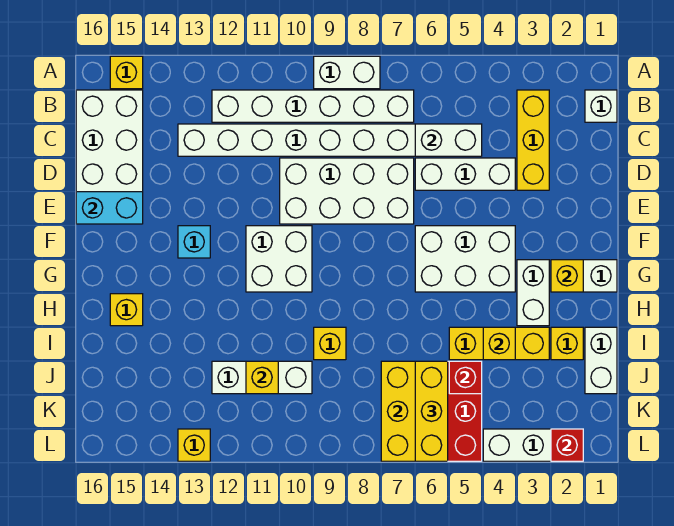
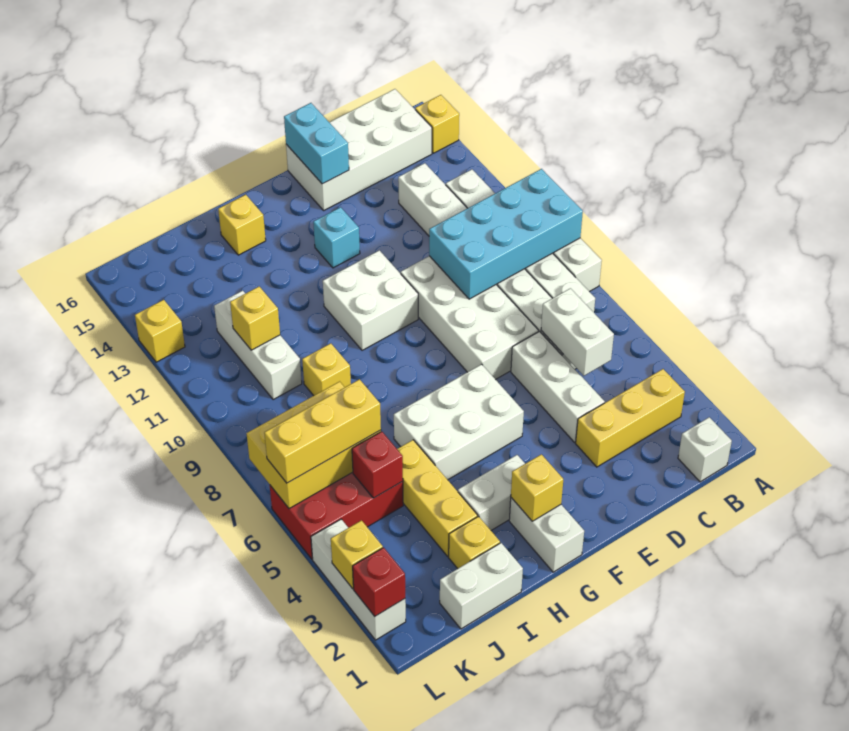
none -> cyan 2x4 brick [429,169,583,299]
white 2x3 brick [415,226,515,292] -> white 2x3 brick turned to [394,364,524,480]
yellow 1x1 brick [483,327,515,360] -> yellow 1x1 brick moved to [331,520,383,589]

